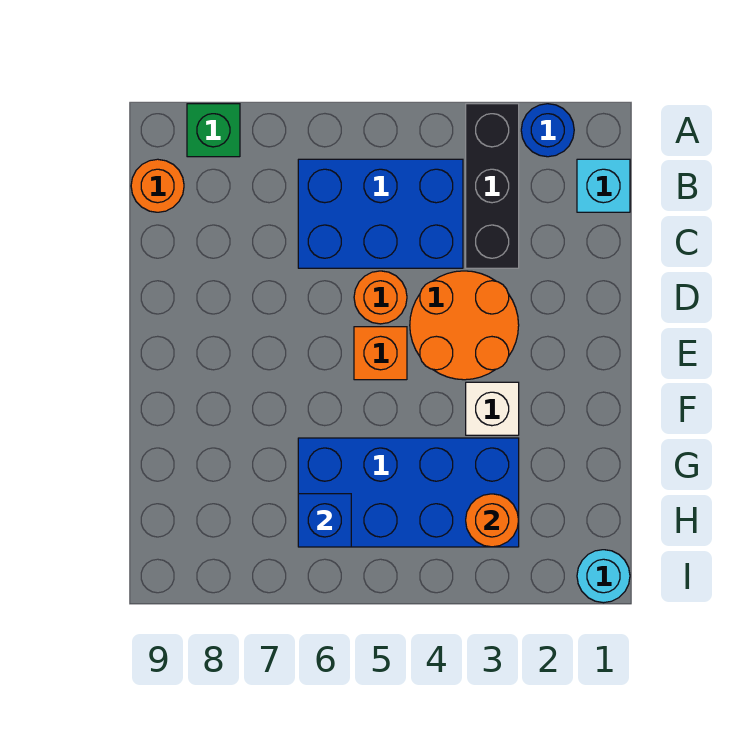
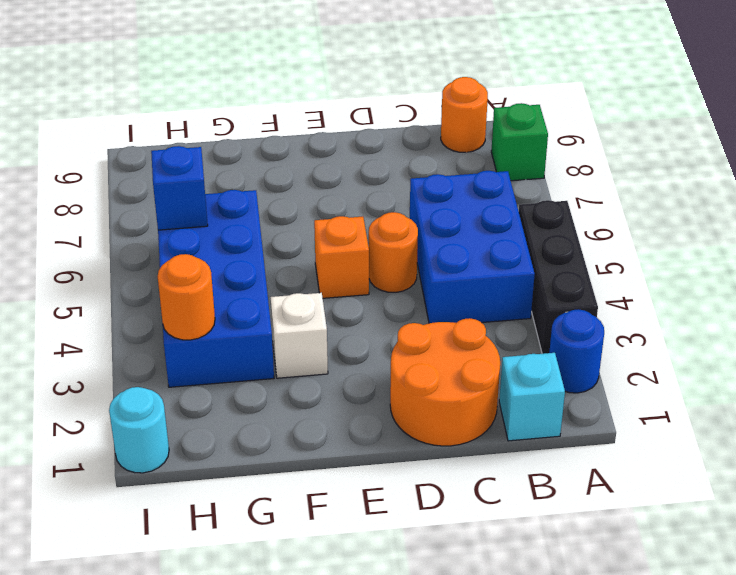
black 1x3 brick [466,104,519,268] -> black 1x3 brick turned to [519,200,598,354]
orange 2x2 round brick [410,271,519,380] -> orange 2x2 round brick moved to [390,318,500,446]

